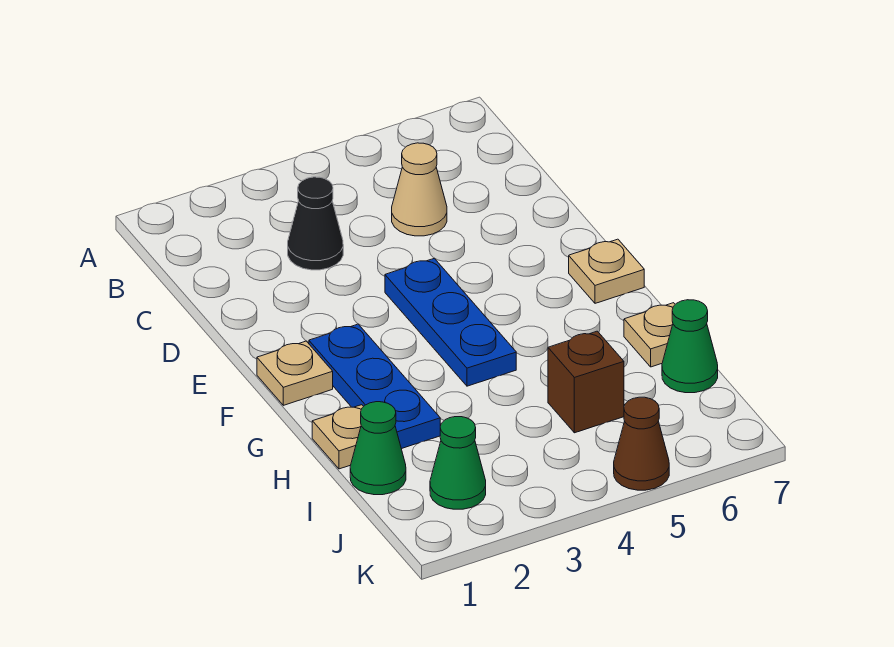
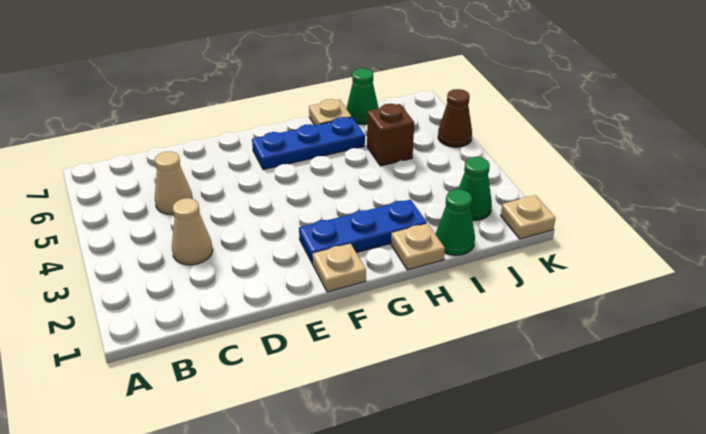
black 1x1 cone [288,177,343,270] -> tan 1x1 cone [172,198,213,265]
blue 1x3 plate [385,258,516,386] -> blue 1x3 plate moved to [252,117,365,170]
tan 1x1 plate [569,239,644,303] -> tan 1x1 plate moved to [501,195,556,239]

